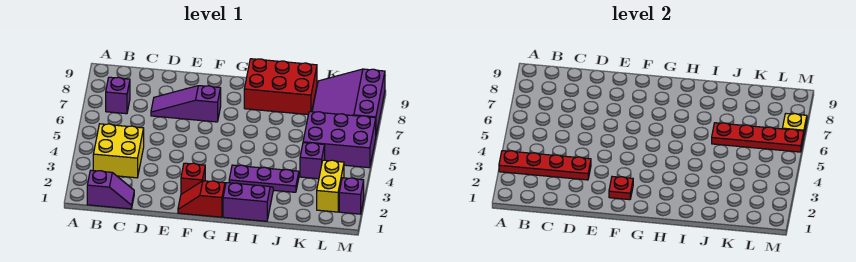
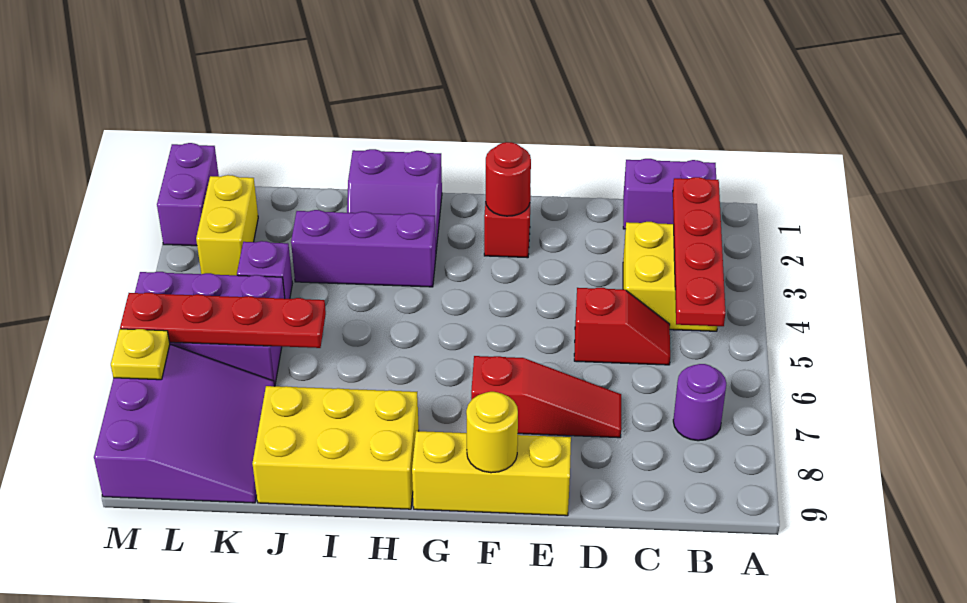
red 1x4 plate [499,151,591,180] -> red 1x4 plate turned to [673,177,725,326]
purple 1x2 slope [87,170,134,209] -> purple 1x2 brick [623,159,716,229]
purple 1x1 brick [106,77,130,114] -> purple 1x1 round brick [673,364,726,441]
purple 1x3 slope [151,86,221,122] -> red 1x3 slope [471,356,621,438]
none -> yellow 1x3 brick [412,431,571,516]
red 1x2 slope [178,181,225,217] -> red 1x2 slope moved to [574,288,670,365]
red 1x1 plate [609,177,633,200] -> red 1x1 round brick [486,142,531,216]
none -> yellow 1x1 round brick [466,392,518,473]
purple 1x3 plate [229,165,299,192] -> purple 1x3 brick [291,210,436,287]
red 2x3 brick [244,59,317,115] -> yellow 2x3 brick [252,386,419,509]
purple 1x1 brick [339,178,364,214] -> purple 1x2 brick [157,143,219,246]

